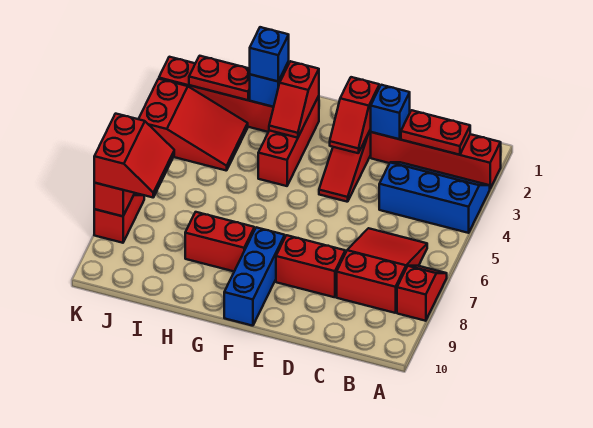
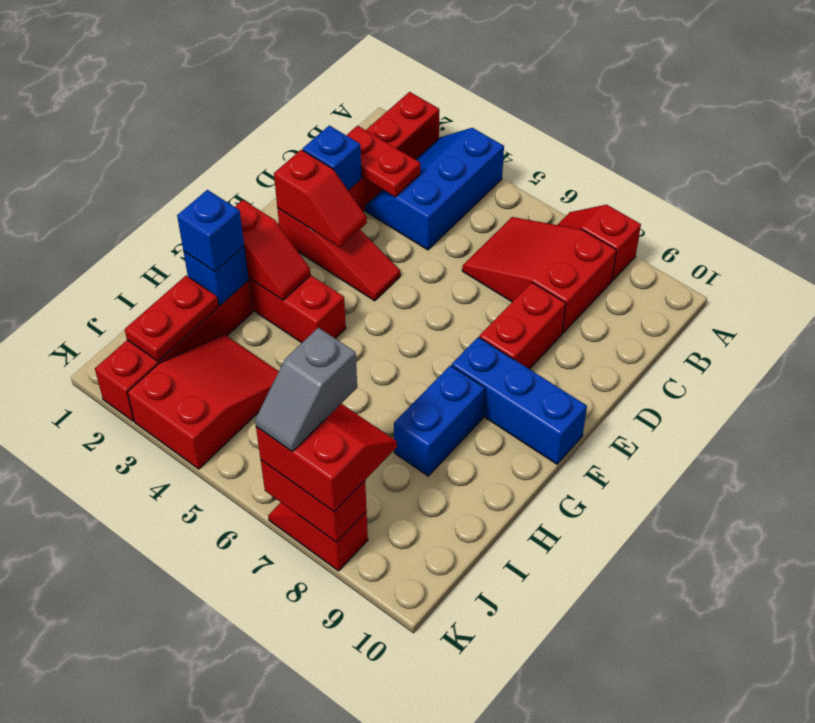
red 1x2 plate [401,110,470,155] -> red 1x2 plate turned to [346,126,420,197]
red 1x2 brick [185,212,254,271] -> blue 1x2 brick [394,365,485,476]
none -> grey 1x2 slope [255,328,357,451]

